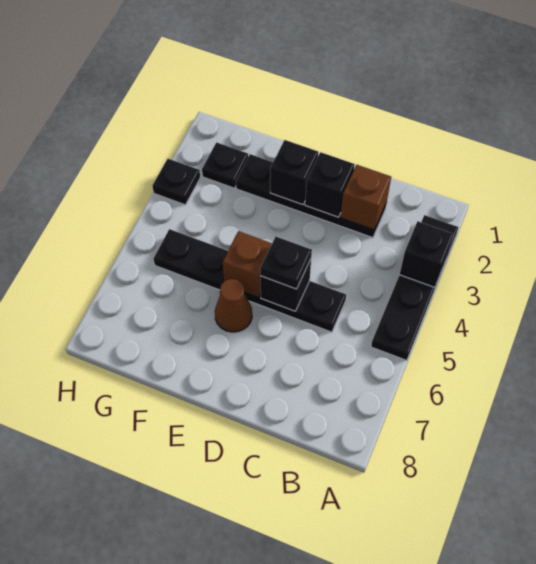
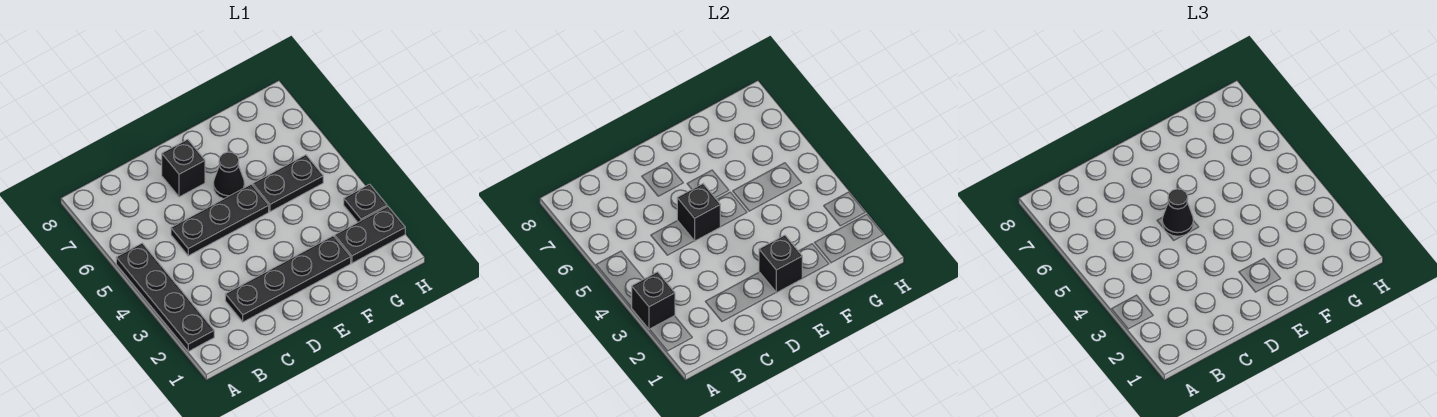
brown 1x1 brick [340,165,391,230] -> none
black 1x1 brick [305,152,355,217] -> black 1x1 brick moved to [162,139,205,197]
black 1x1 plate [260,237,312,289] -> black 1x1 cone [1162,189,1193,236]
brown 1x1 brick [223,231,272,298] -> none
brown 1x1 cone [215,279,252,332] -> black 1x1 cone [213,152,245,199]
black 1x1 plate [202,142,248,188] -> black 1x2 plate [335,206,405,263]

